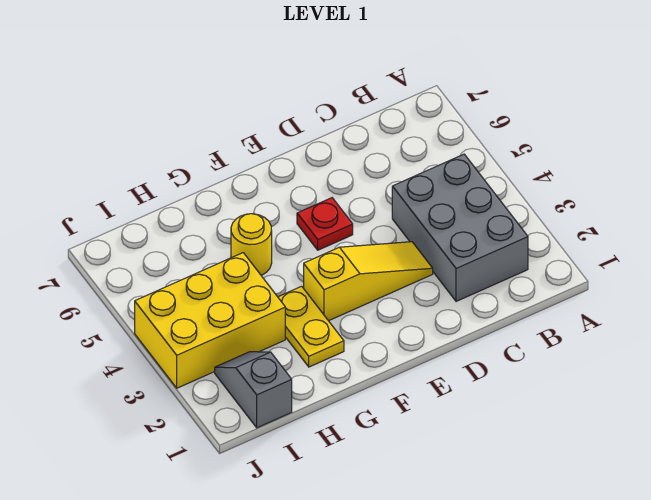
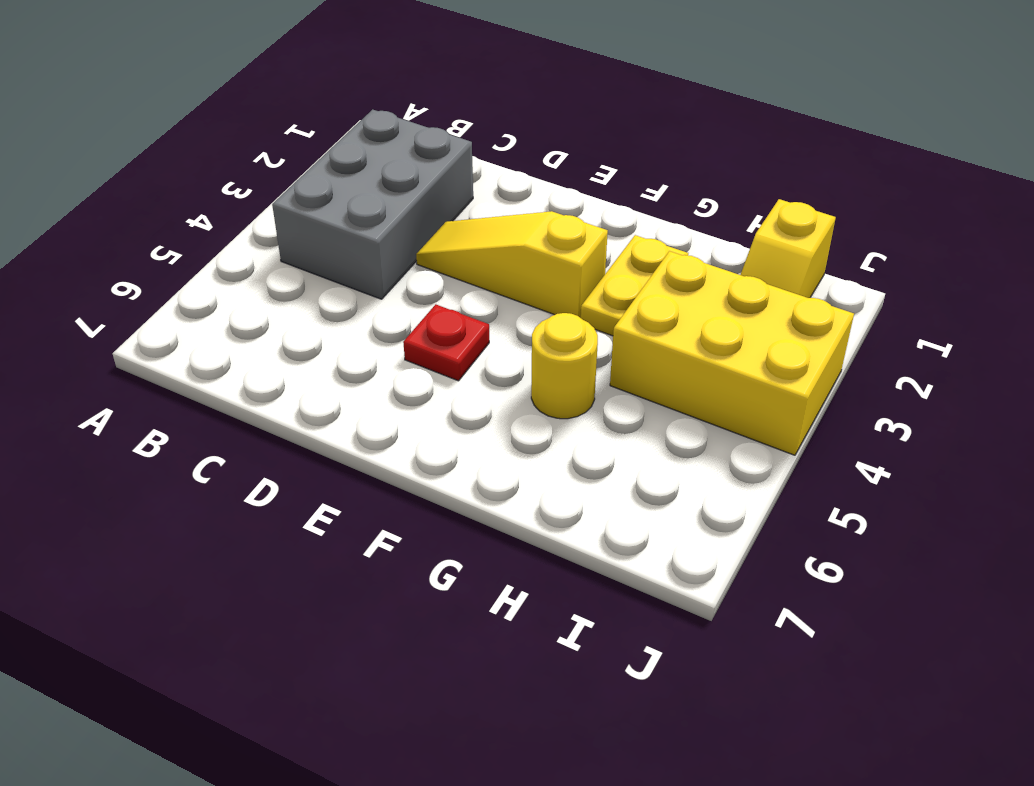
grey 1x2 slope [215,352,292,428] -> yellow 1x2 slope [741,199,836,298]

